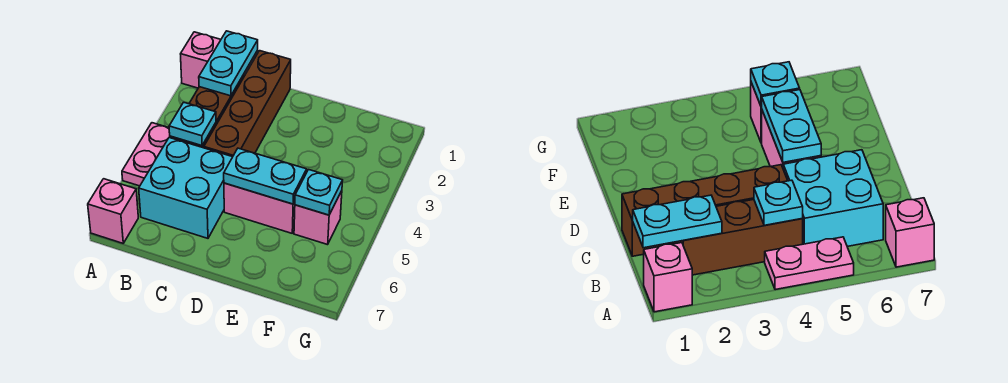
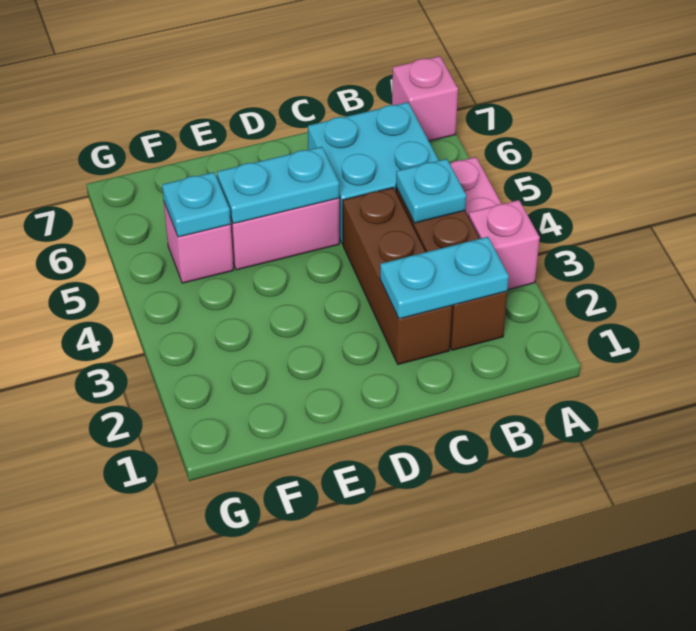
pink 1x1 brick [181,32,221,88] -> pink 1x1 brick moved to [469,200,540,290]
cyan 1x2 plate [199,31,258,96] -> cyan 1x2 plate turned to [380,237,509,319]
brown 1x4 brick [204,51,291,157] -> brown 1x3 brick [343,188,452,364]

